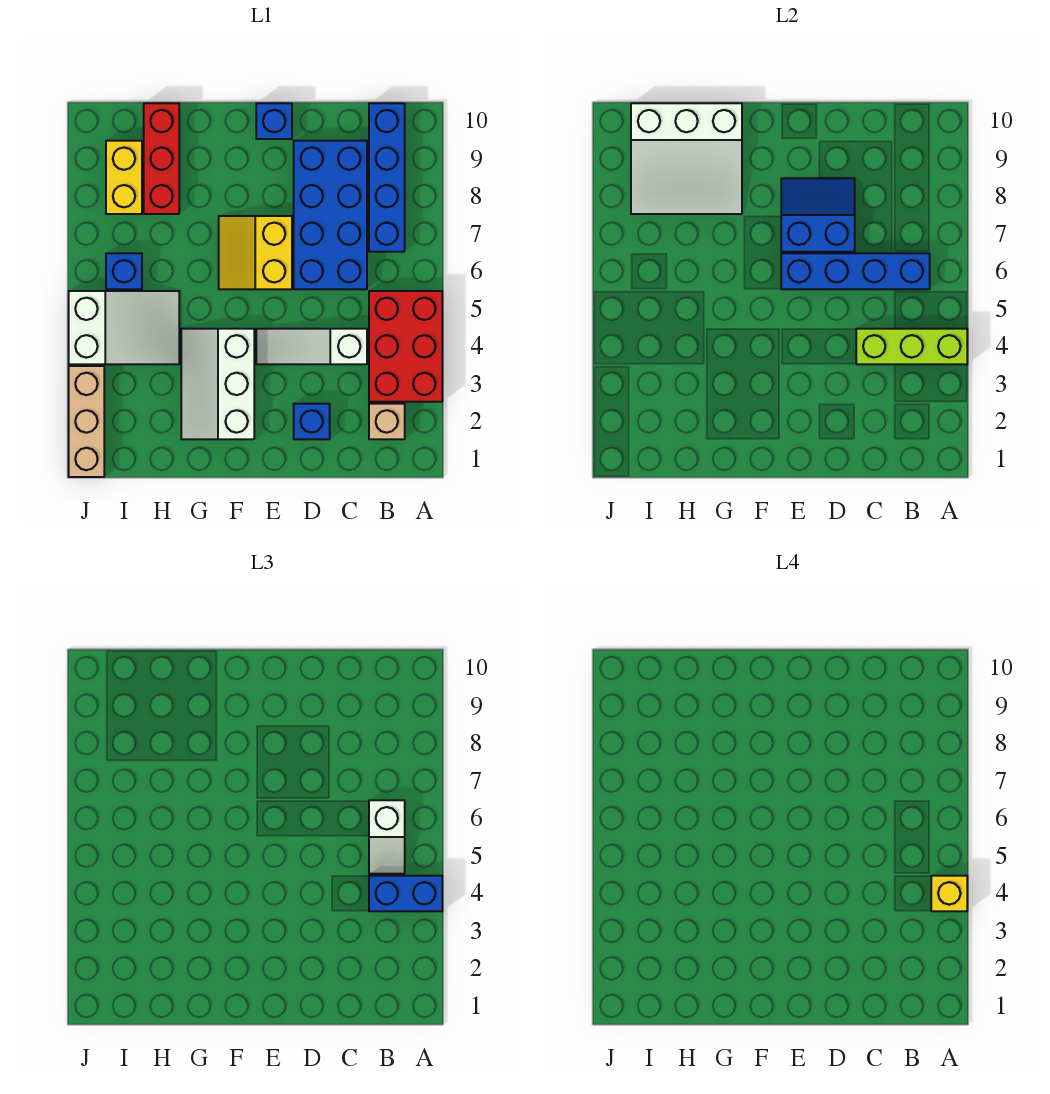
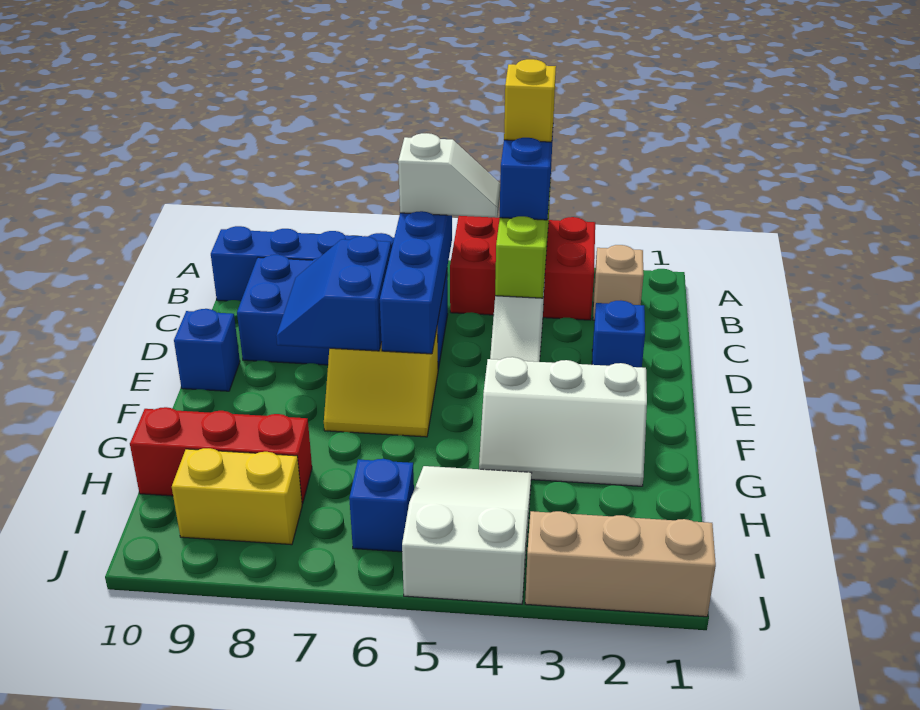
white 3x3 slope [631,103,742,214] -> none

